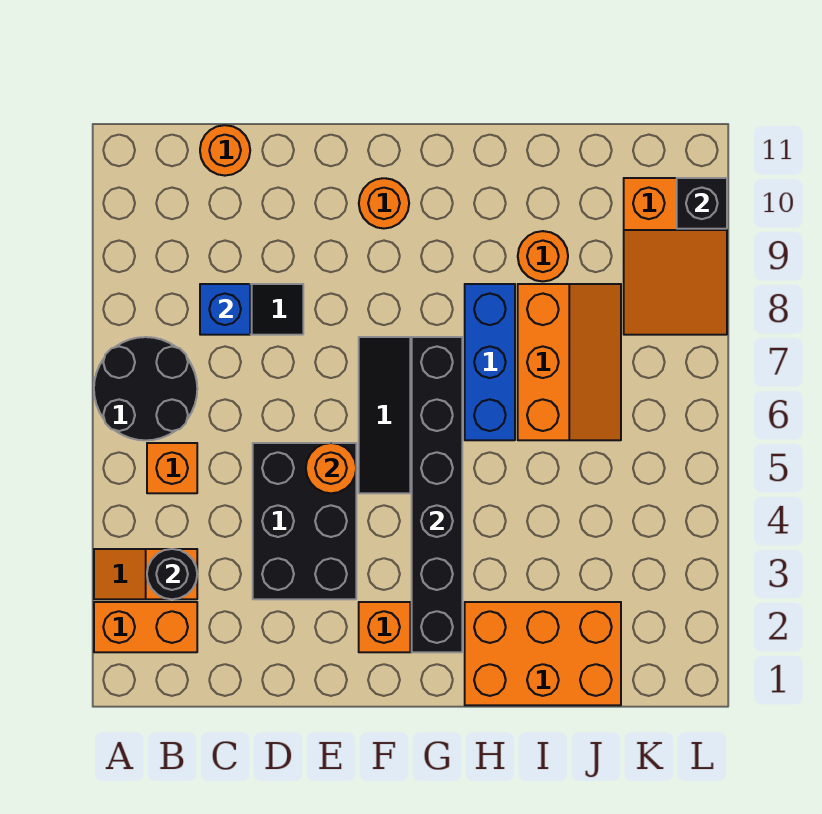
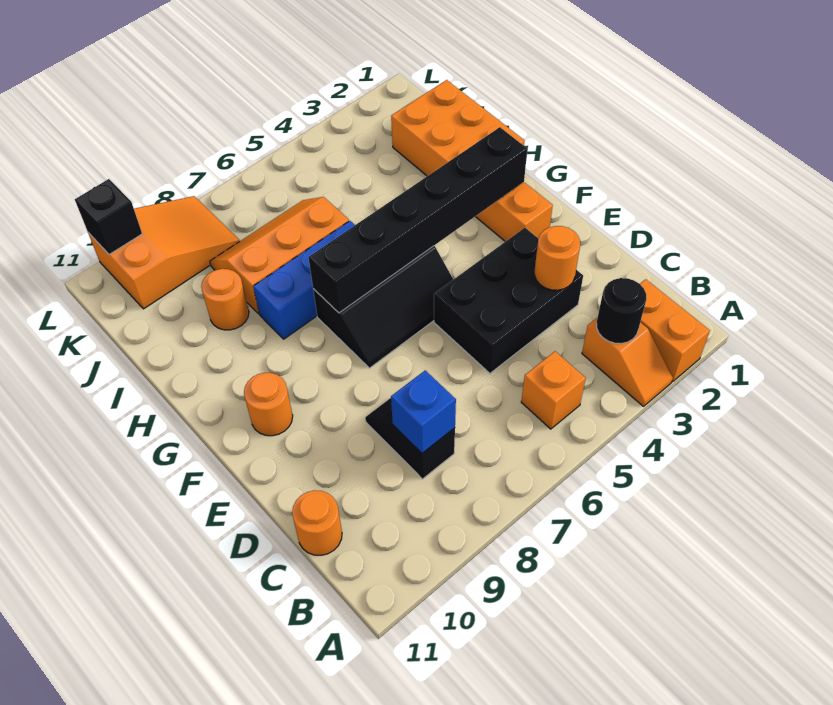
black 2x2 round brick [94,337,197,440] -> none
orange 1x1 round brick [306,443,356,493] -> orange 1x1 round brick moved to [535,226,580,290]

